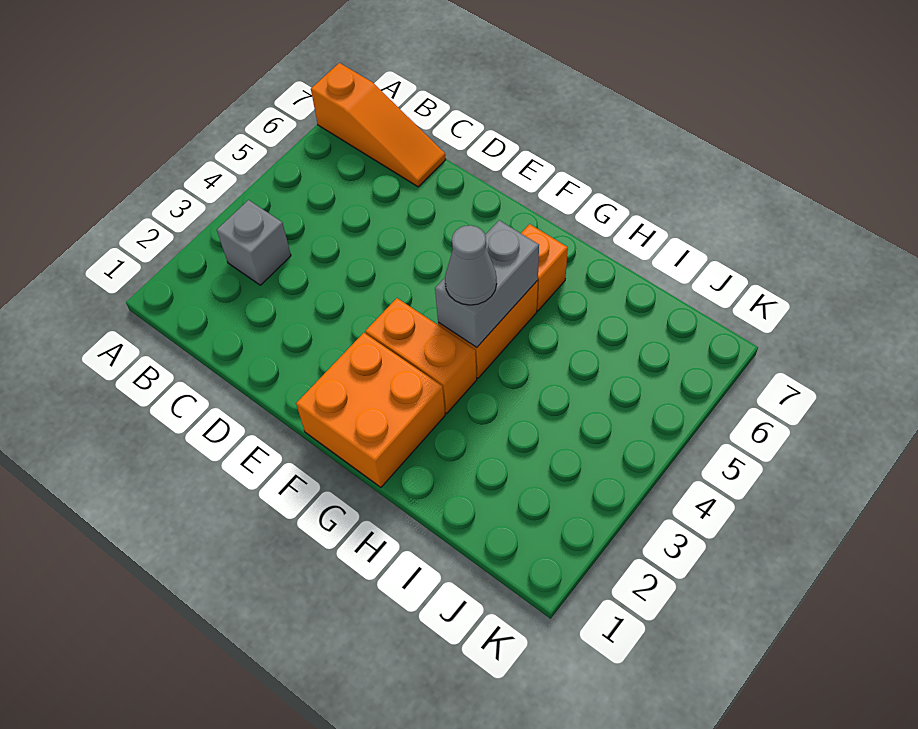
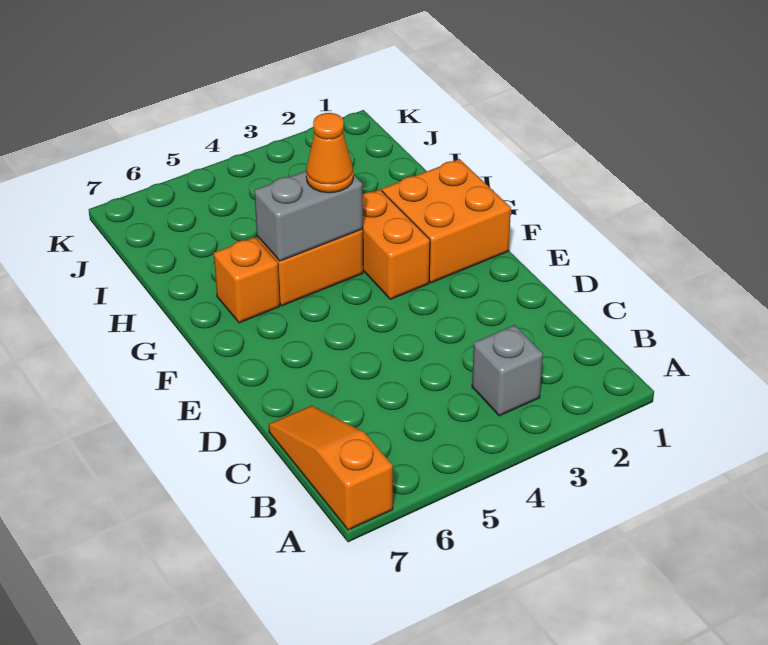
grey 1x1 cone [445,225,497,305] -> orange 1x1 cone [306,113,353,193]

